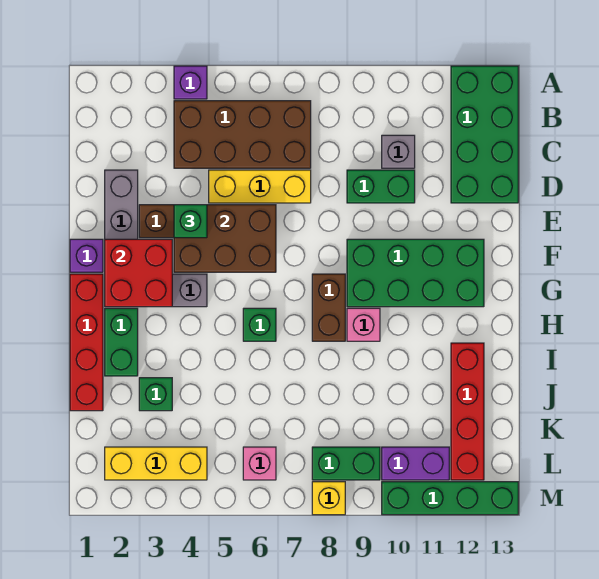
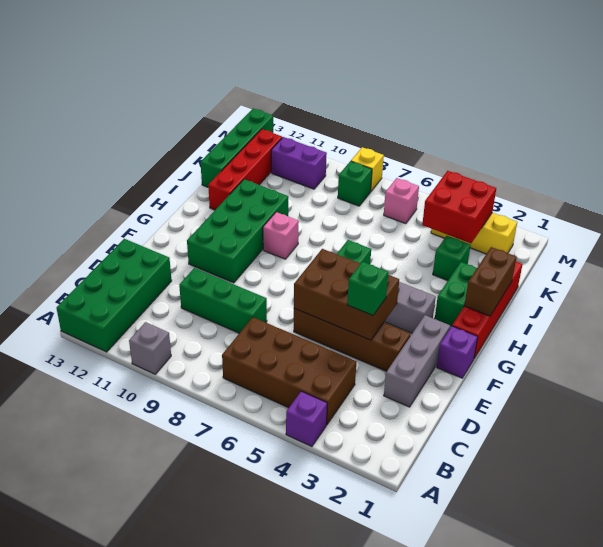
grey 1x1 brick [382,135,415,168] -> grey 1x1 brick moved to [129,322,171,374]
yellow 1x3 brick [209,170,311,203] -> none
green 1x2 brick [347,170,415,203] -> green 1x3 brick [179,268,267,333]
red 2x2 brick [105,239,172,307] -> red 2x2 brick moved to [422,171,496,243]
green 2x4 brick [347,239,484,307] -> green 2x4 brick turned to [187,179,288,283]
brown 1x2 brick [312,274,345,341] -> brown 1x2 brick moved to [464,247,517,316]
green 1x2 brick [312,447,380,480] -> green 1x1 brick [338,161,372,206]
green 1x4 brick [382,482,518,515] -> green 1x4 brick turned to [201,108,273,187]

